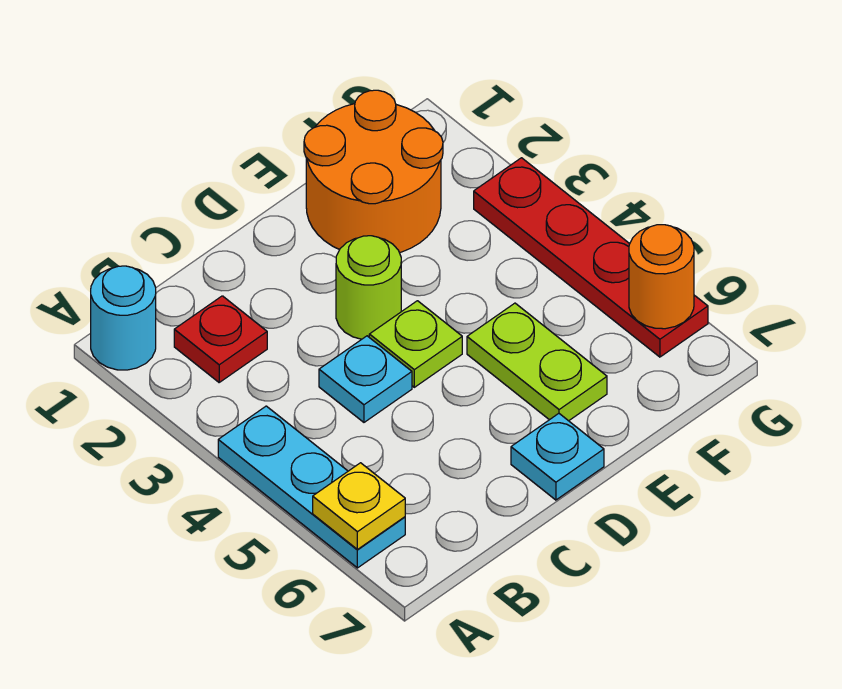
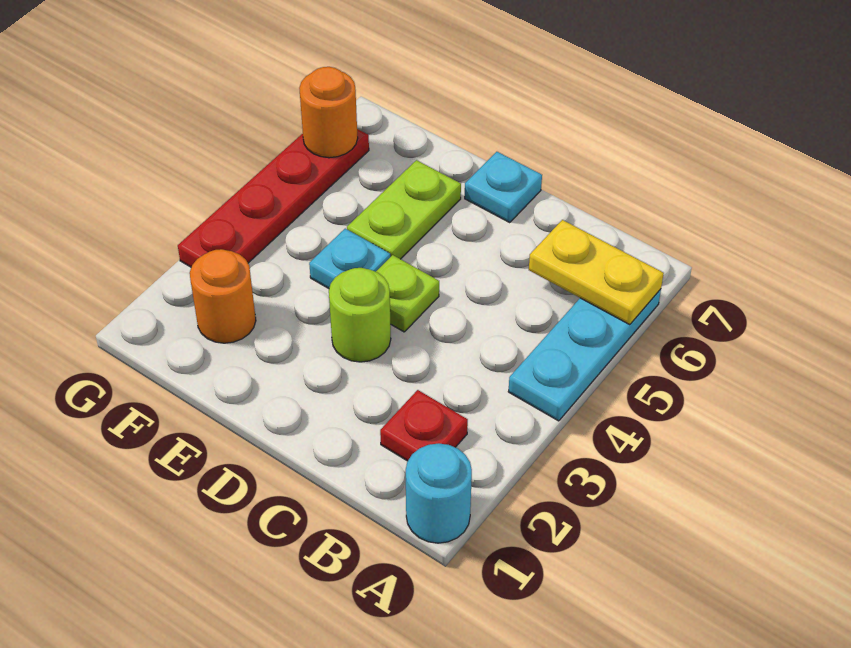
yellow 1x1 plate [313,463,405,549] -> yellow 1x2 plate [529,220,664,325]
cyan 1x1 plate [319,336,412,422] -> cyan 1x1 plate moved to [309,229,390,288]
orange 2x2 round brick [304,90,443,253] -> orange 1x1 round brick [190,249,256,343]

